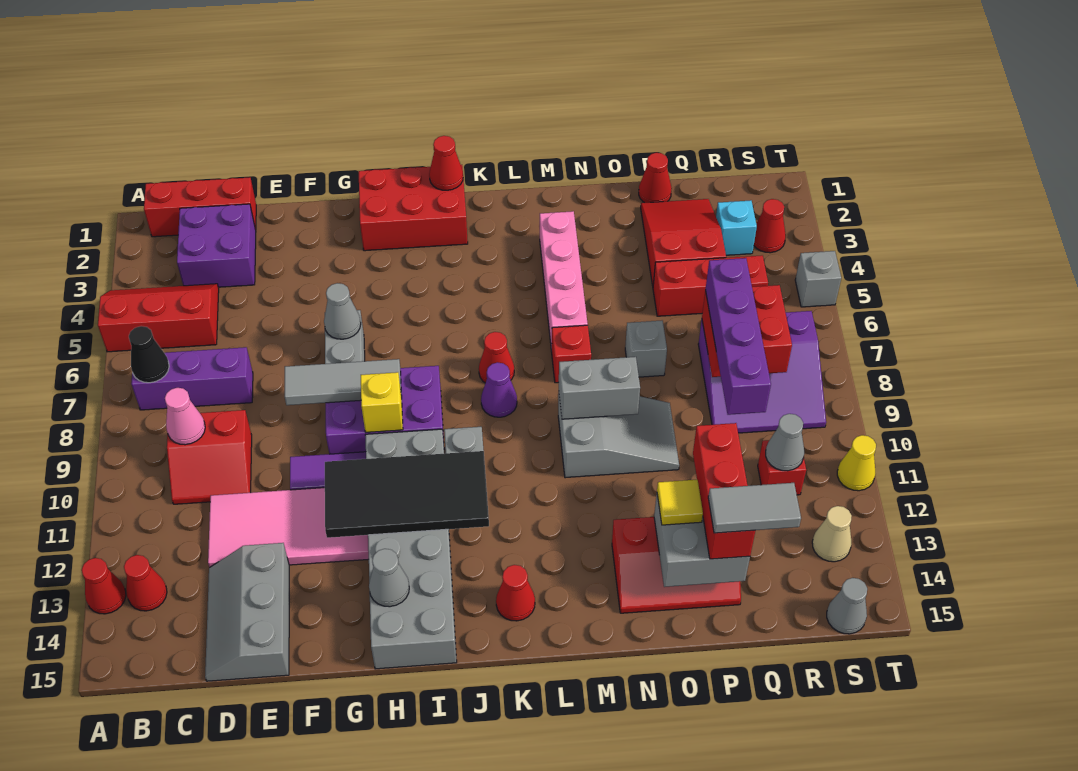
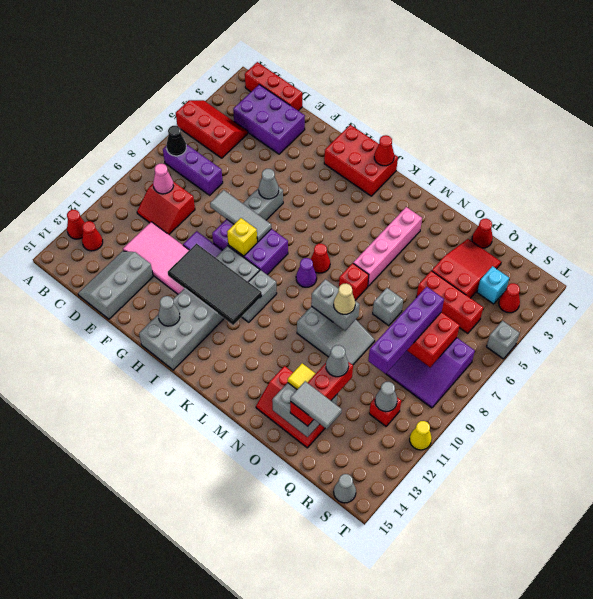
purple 2x2 brick [177,204,256,287] -> purple 2x3 brick [233,84,305,154]
red 1x1 cone [496,565,535,621] -> none
none -> grey 1x1 cone [326,345,349,377]
tan 1x1 cone [812,506,852,562] -> tan 1x1 cone moved to [334,283,355,314]

